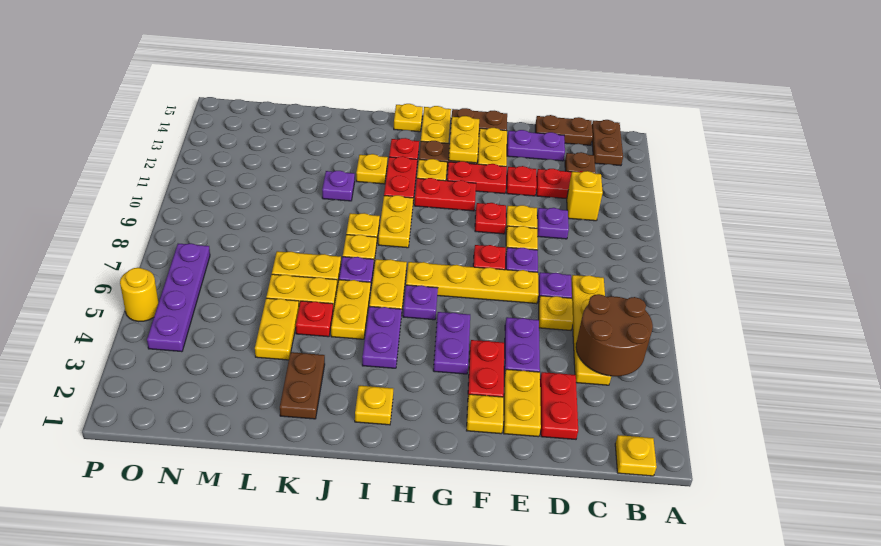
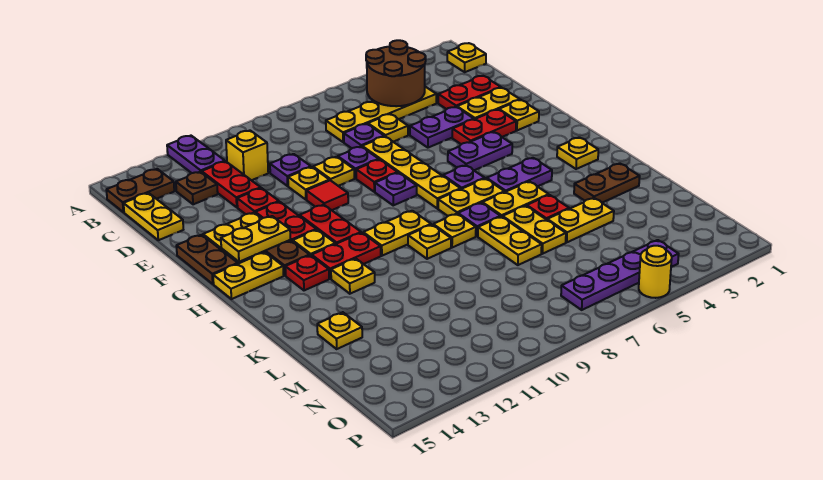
brown 1x2 plate [535,115,593,145] -> yellow 1x2 plate [124,193,183,240]
purple 1x2 plate [507,130,565,161] -> purple 1x2 plate moved to [167,136,225,173]
red 1x1 plate [475,203,506,234] -> red 1x1 tile [306,180,348,210]
yellow 1x1 plate [394,104,423,132] -> yellow 1x1 plate moved to [317,312,362,349]
purple 1x1 plate [322,171,355,201] -> purple 1x1 plate moved to [375,173,417,205]

